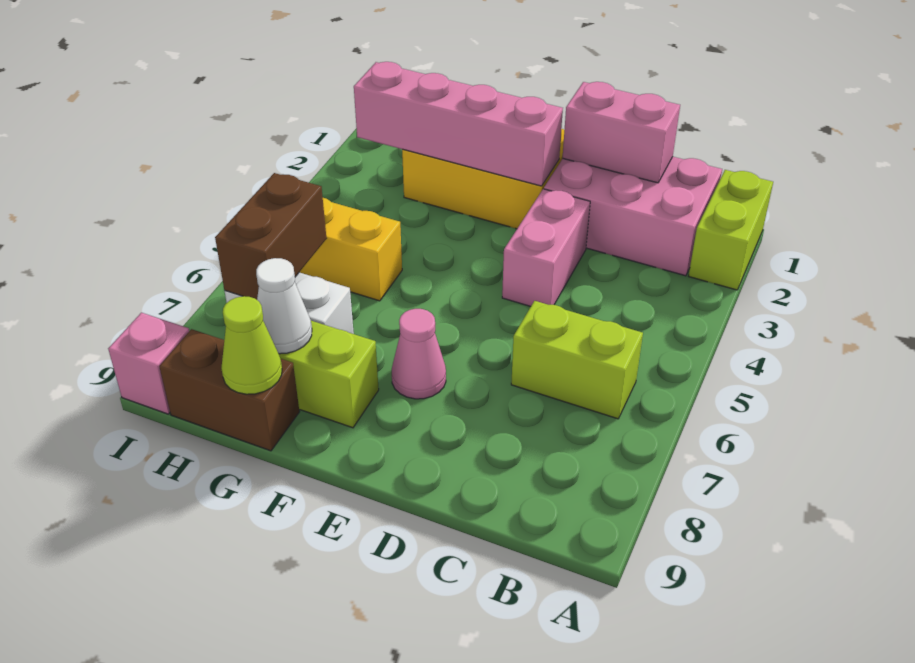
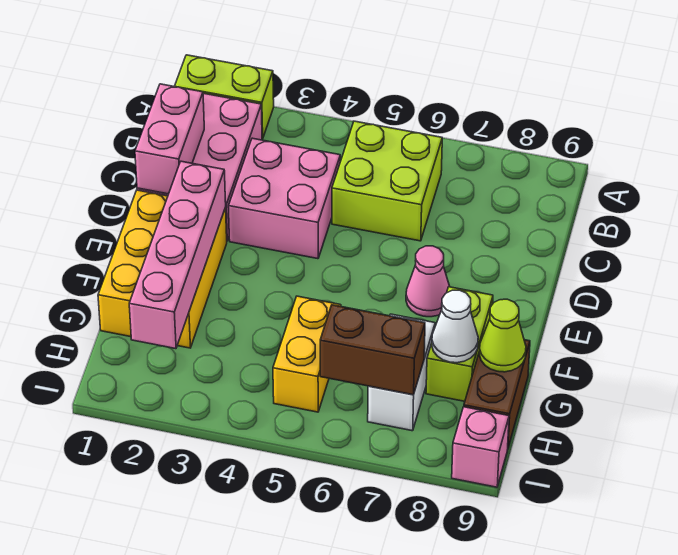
lime 1x2 brick [511,301,643,419] -> lime 2x2 brick [332,121,442,241]
pink 1x2 brick [502,189,590,306] -> pink 2x2 brick [228,138,340,259]

